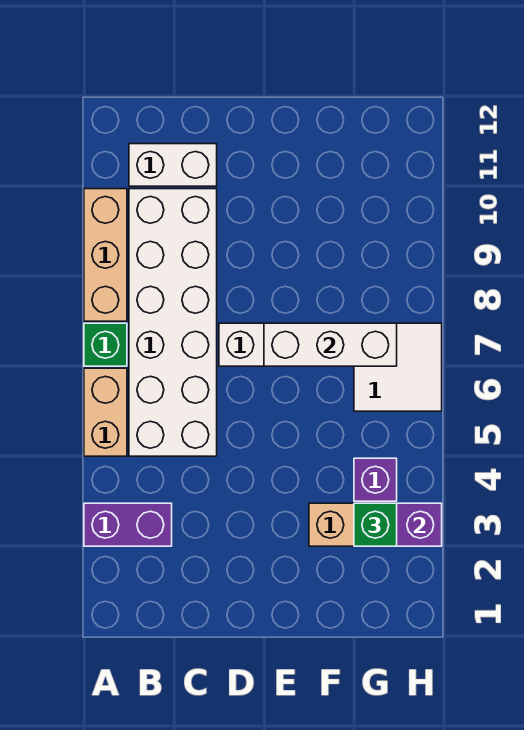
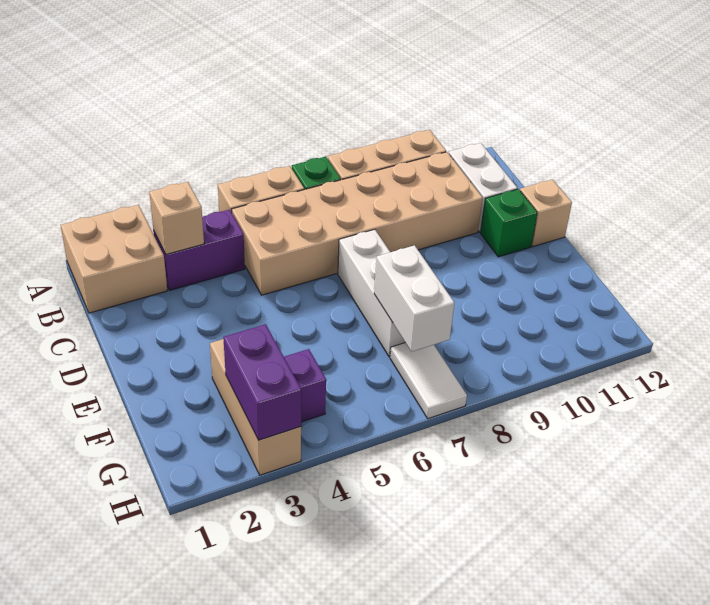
none -> tan 2x2 brick [61,205,167,313]
purple 1x2 brick [84,503,172,546] -> purple 1x2 brick turned to [153,210,245,290]
none -> tan 1x1 brick [149,182,204,254]
white 2x6 brick [129,189,217,456] -> tan 2x6 brick [232,152,483,295]
none -> tan 1x1 brick [520,180,572,247]
white 1x3 brick [264,323,397,366] -> white 1x2 brick [374,245,454,352]
green 1x1 brick [354,503,397,546] -> green 1x1 brick moved to [480,189,537,257]
white 2x2 tile [354,323,442,411] -> white 1x2 tile [390,343,467,419]

